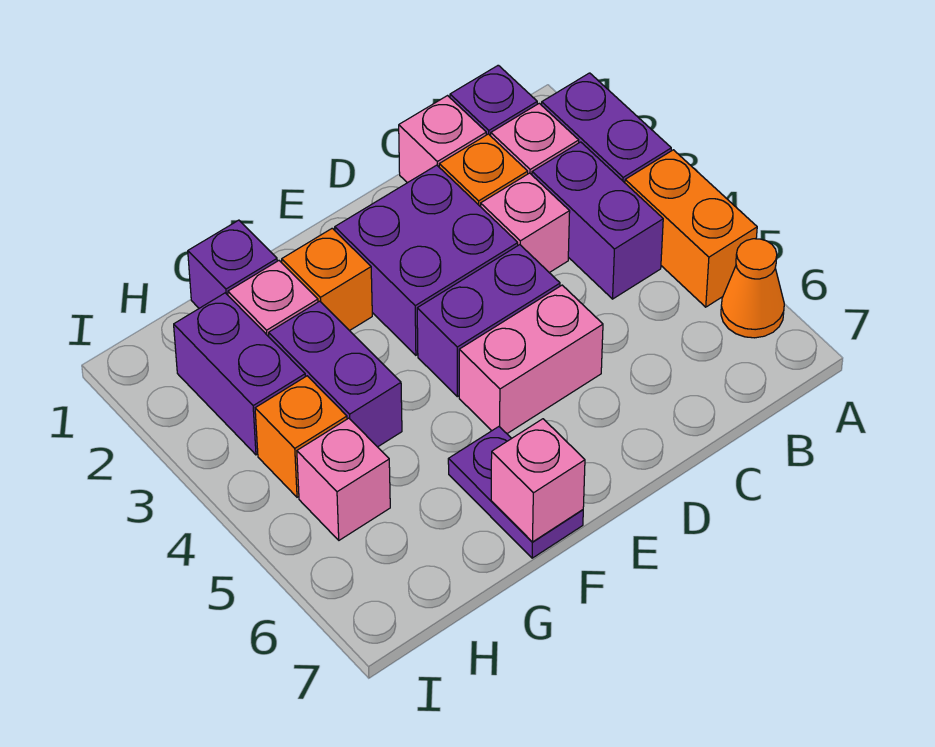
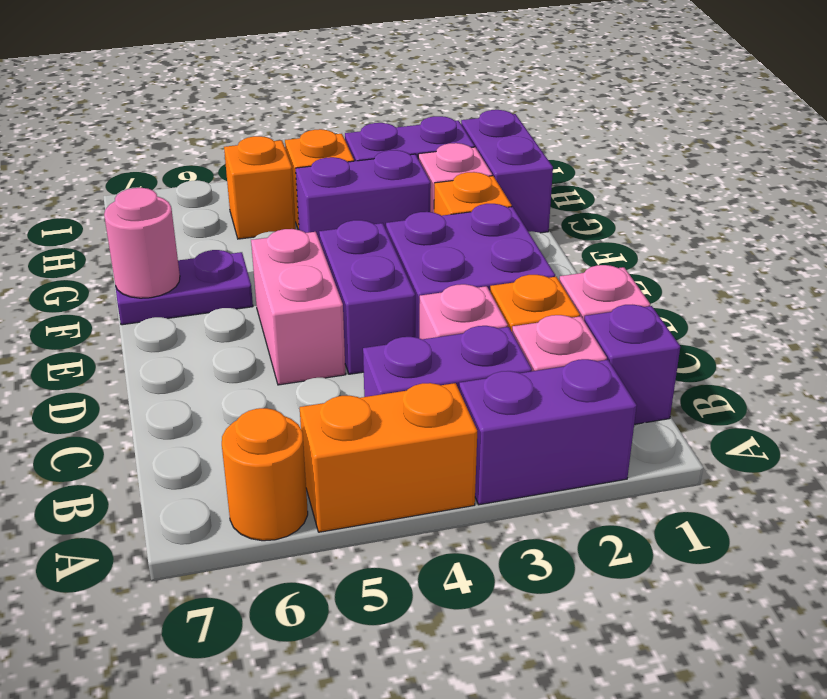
orange 1x1 cone [721,239,784,338] -> orange 1x1 round brick [222,408,308,541]
pink 1x1 brick [491,419,585,542] -> pink 1x1 round brick [104,188,180,298]
purple 1x1 brick [188,220,277,308] -> purple 1x2 brick [461,110,553,233]
pink 1x1 brick [297,418,390,540] -> orange 1x1 brick [224,136,296,239]

